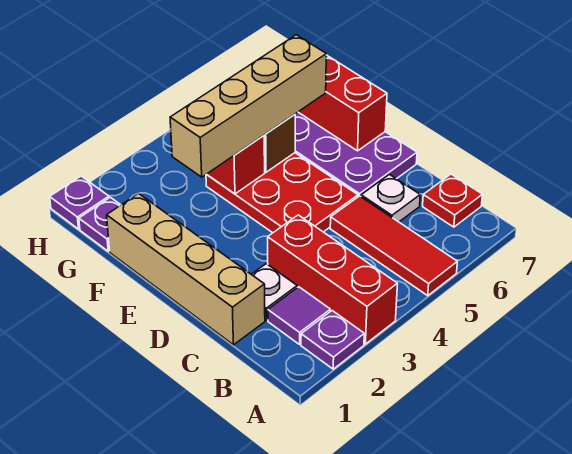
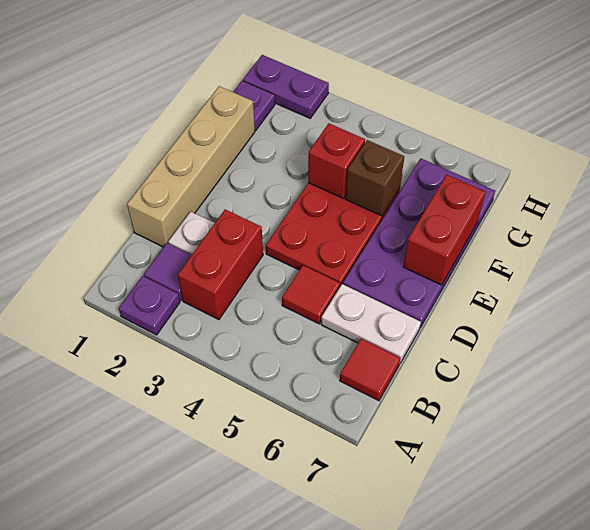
red 1x3 brick [268,215,398,344] -> red 1x2 brick [178,210,263,320]
red 1x3 tile [330,196,457,296] -> red 1x1 tile [282,265,340,324]
red 1x1 plate [423,174,482,227] -> red 1x1 tile [340,339,400,401]
white 1x1 plate [361,174,420,222] -> white 1x2 plate [321,284,421,363]
tan 1x4 brick [170,35,326,177] -> none
purple 1x1 plate [50,176,109,229] -> purple 1x2 plate [243,55,329,118]

